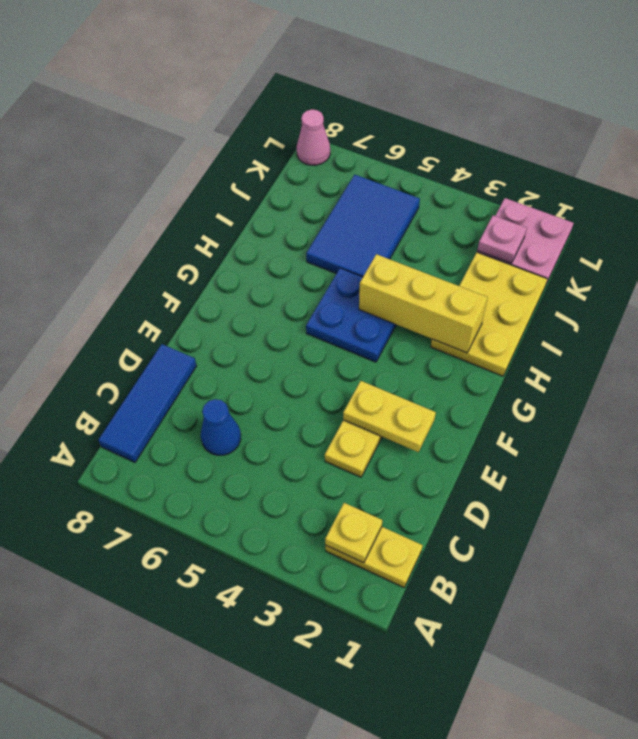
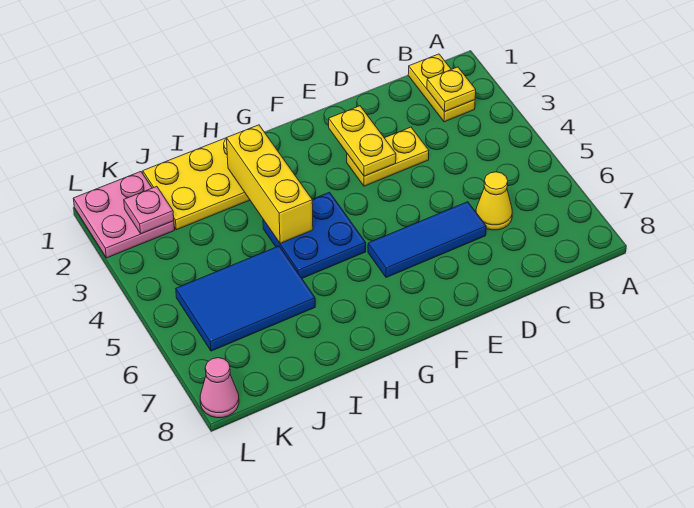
blue 1x3 tile [98,344,196,462] -> blue 1x3 tile moved to [368,202,486,278]
blue 1x1 cone [201,399,241,455] -> yellow 1x1 cone [476,172,512,230]

